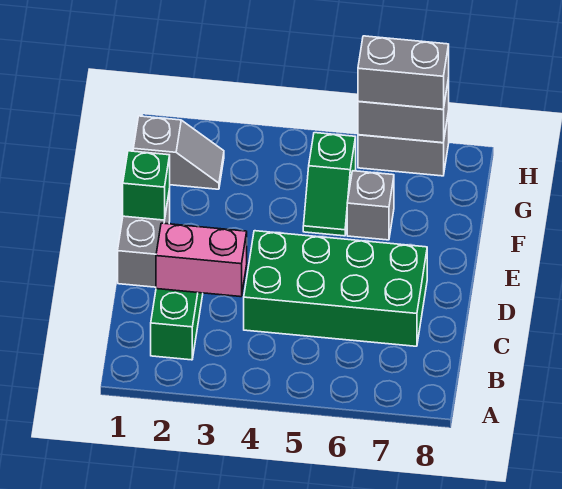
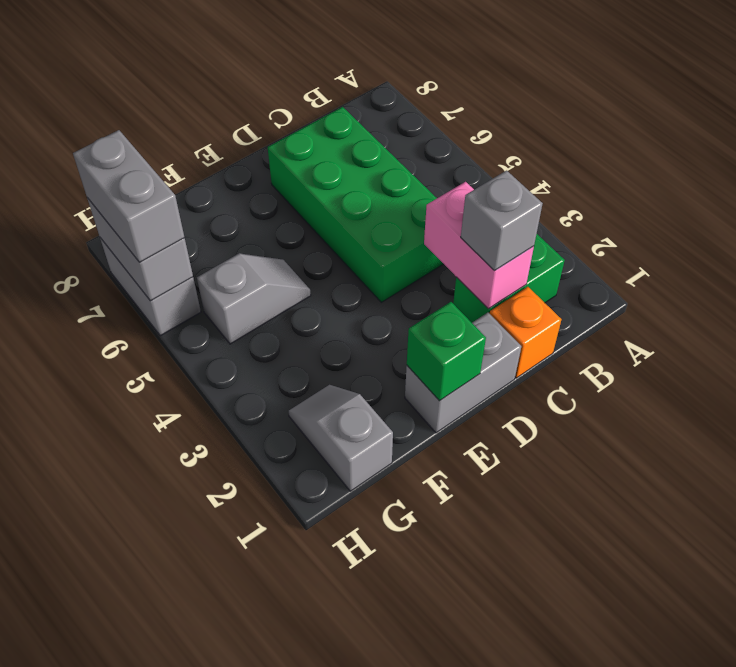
none -> orange 1x1 brick [490,287,561,378]
green 1x2 slope [303,133,356,236] -> grey 1x2 slope [197,253,311,344]
grey 1x1 brick [347,171,394,240] -> grey 1x1 brick moved to [461,171,543,270]

